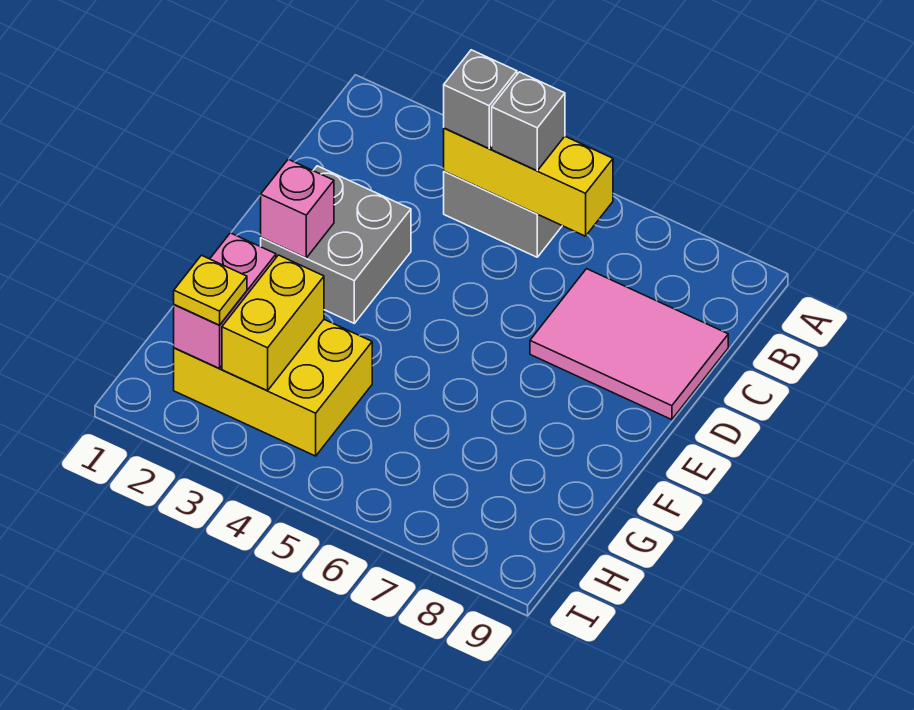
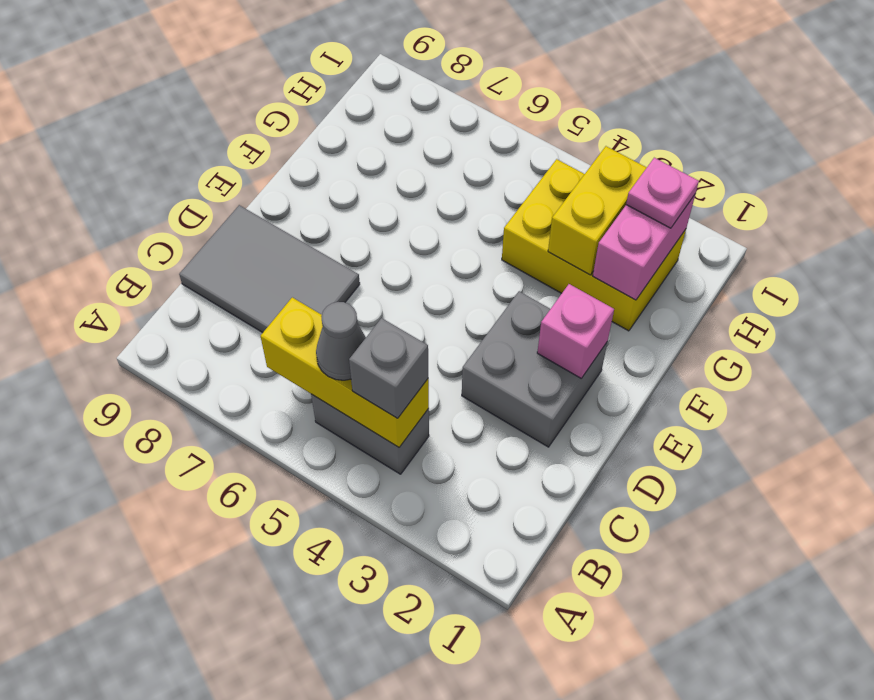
grey 1x1 brick [492,72,565,170] -> grey 1x1 cone [316,302,366,380]
pink 2x3 tile [530,269,728,420] -> grey 2x3 tile [179,205,360,333]
yellow 1x1 plate [174,255,247,325] -> pink 1x1 plate [626,158,699,228]

